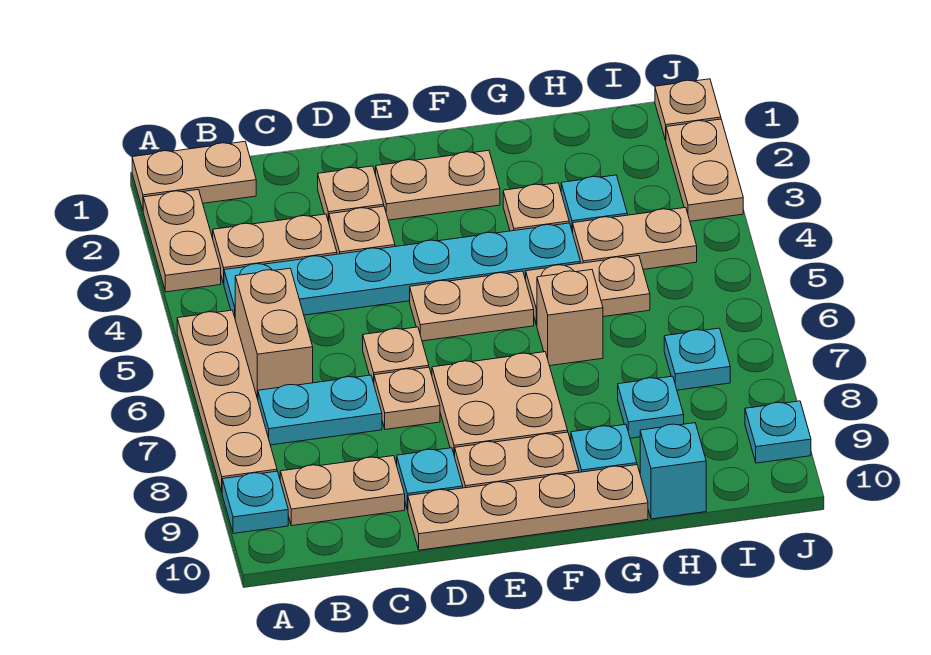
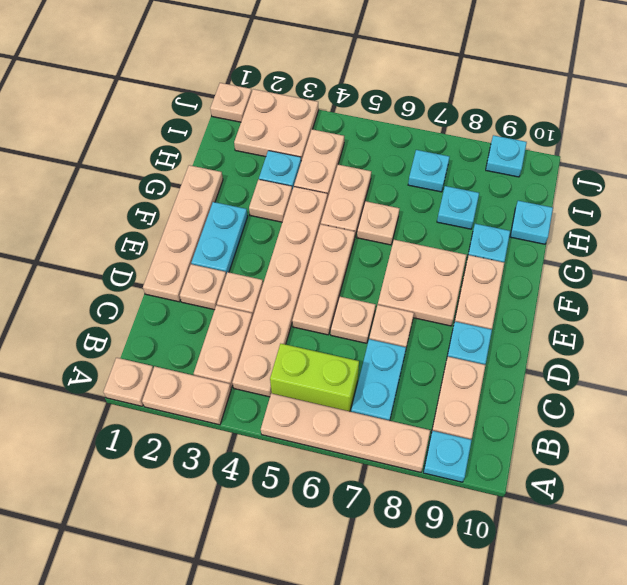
tan 1x2 plate [132,142,256,210] -> tan 1x1 plate [103,358,154,406]
cyan 1x6 plate [224,223,580,317] -> tan 1x6 plate [232,187,327,397]
tan 1x2 brick [235,268,313,399] -> lime 1x2 brick [270,344,359,411]
tan 1x4 plate [408,465,648,550] -> tan 1x4 plate moved to [143,165,223,302]
tan 1x2 plate [376,150,500,220] -> cyan 1x2 plate [191,202,248,275]
tan 1x2 plate [410,271,534,341] -> tan 1x3 plate [292,224,355,335]
tan 1x1 brick [537,270,603,366] -> tan 1x1 plate [357,201,400,245]
cyan 1x1 brick [640,423,706,519] -> cyan 1x1 plate [510,201,553,244]
tan 1x2 plate [666,119,743,221] -> tan 2x2 plate [234,89,318,161]

